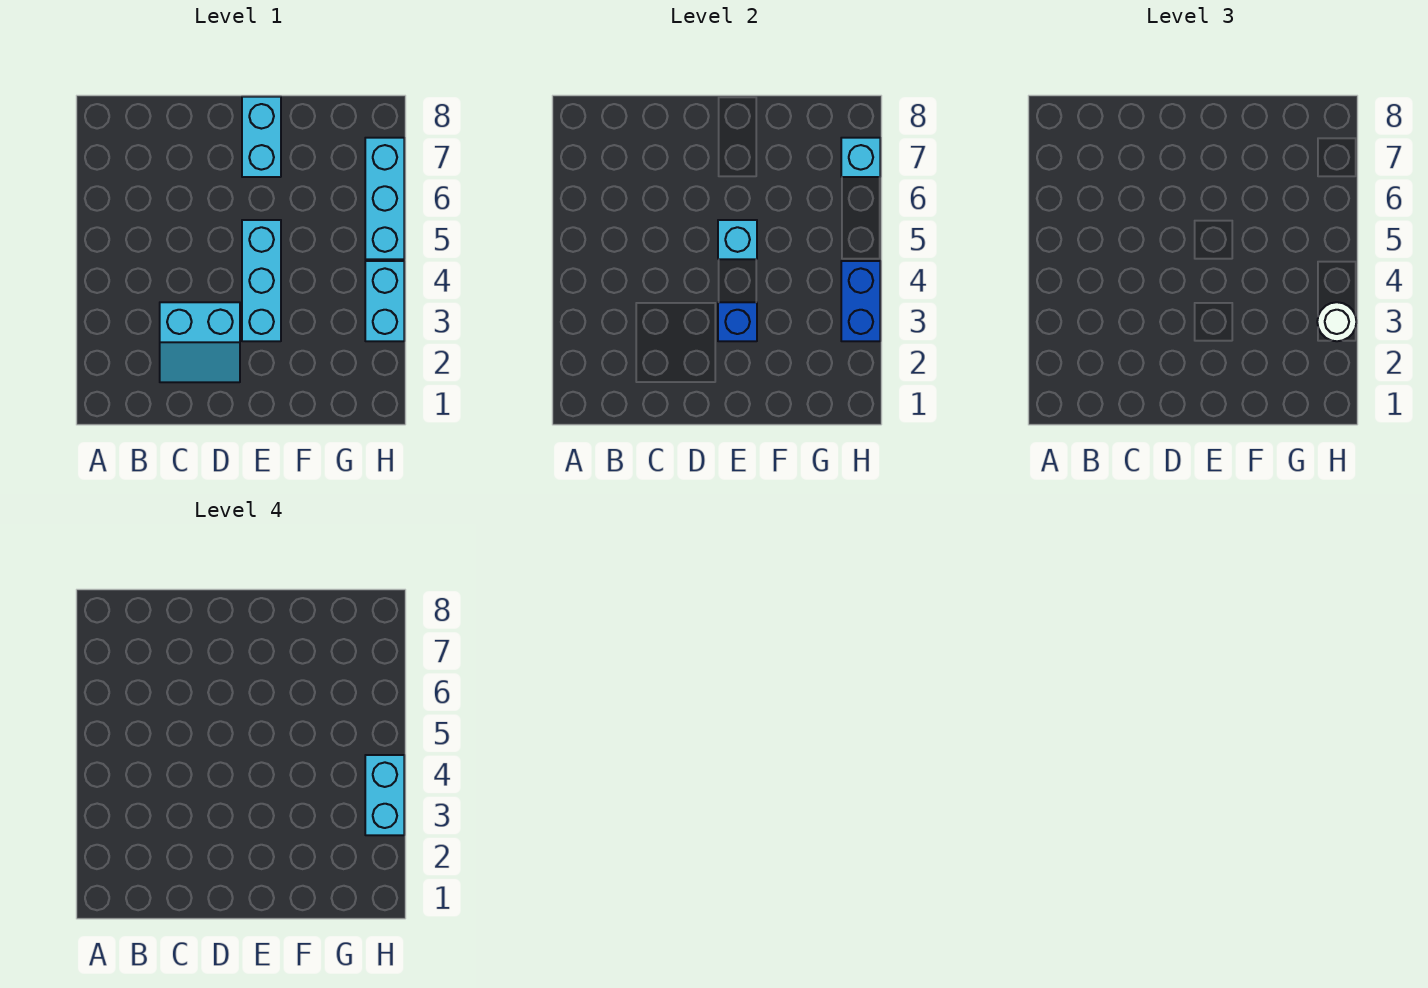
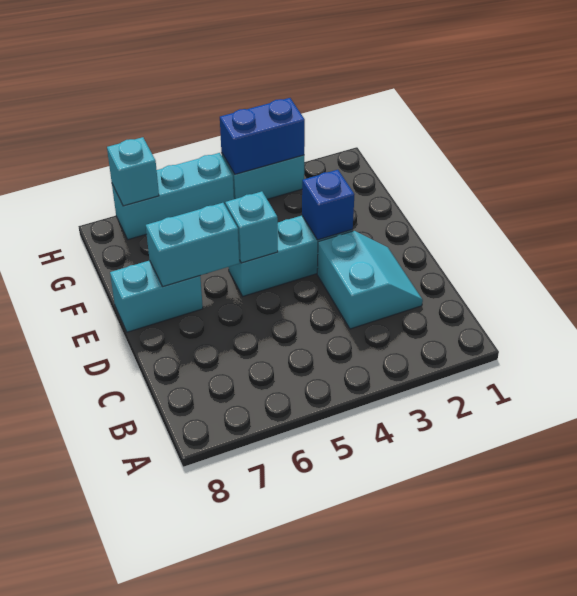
white 1x1 round brick [1317,302,1356,341] -> none
cyan 1x2 brick [365,755,404,835] -> cyan 1x2 brick moved to [146,203,239,287]

